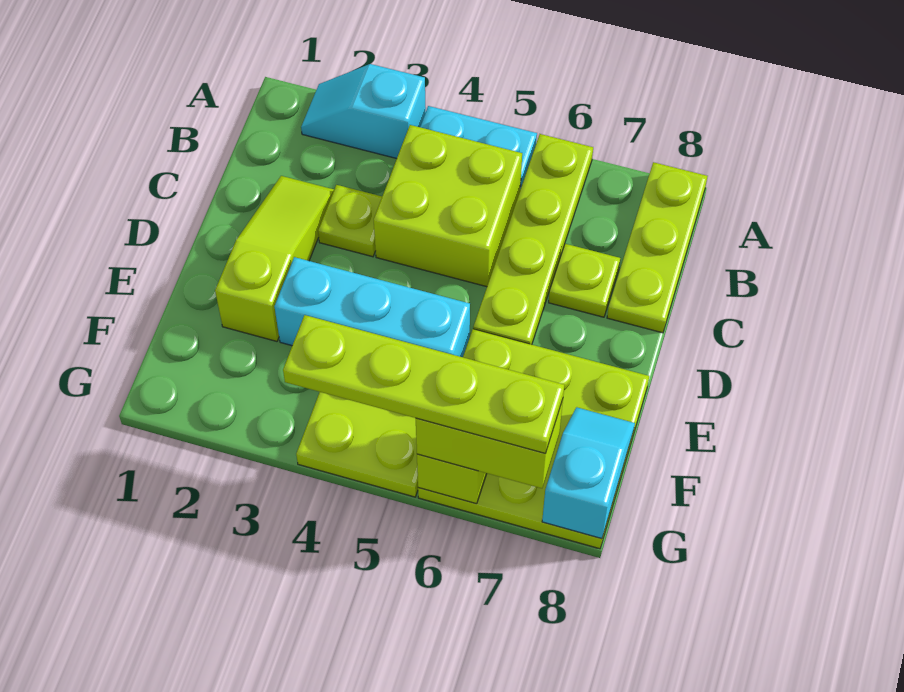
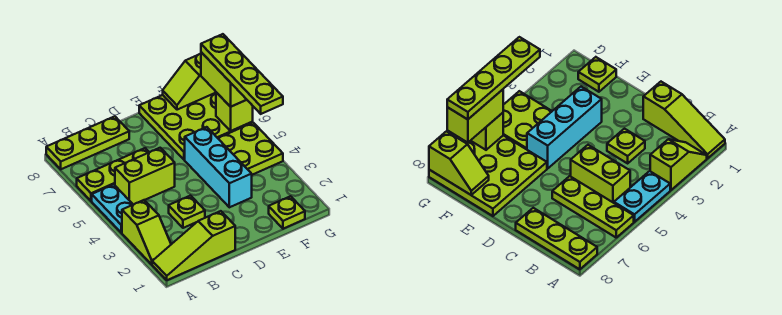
cyan 1x2 slope [301,64,426,159] -> lime 1x2 slope [122,200,171,264]
lime 1x4 plate [473,134,593,345] -> lime 1x3 plate [77,148,149,201]
lime 2x2 brick [374,125,522,287] -> lime 1x2 brick [115,148,175,205]
lime 1x3 slope [215,176,334,341] -> lime 1x3 slope moved to [152,211,235,280]
lime 1x1 plate [549,244,620,317] -> lime 1x1 plate moved to [269,196,305,229]
cyan 1x2 slope [542,407,635,539] -> lime 1x2 slope [163,54,216,110]

